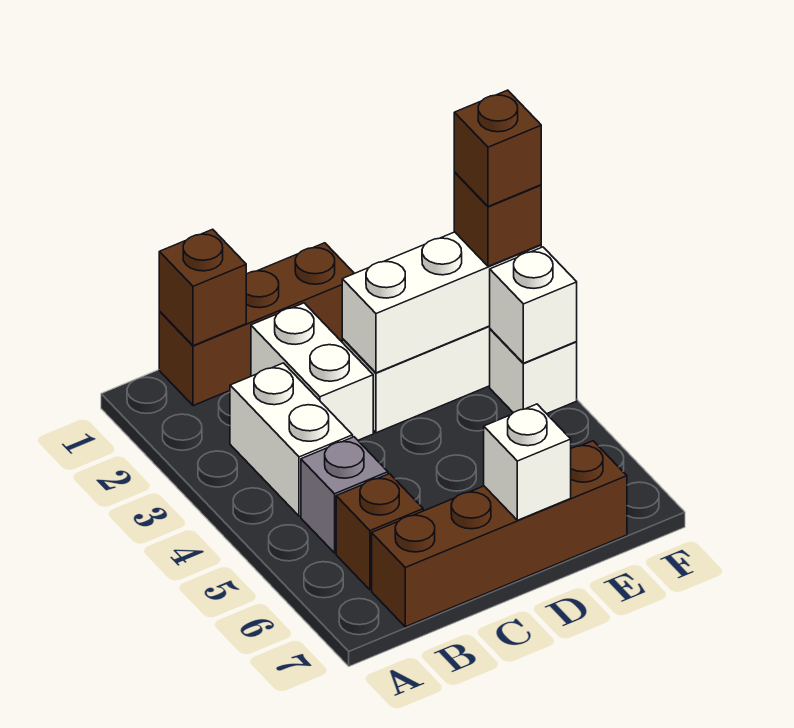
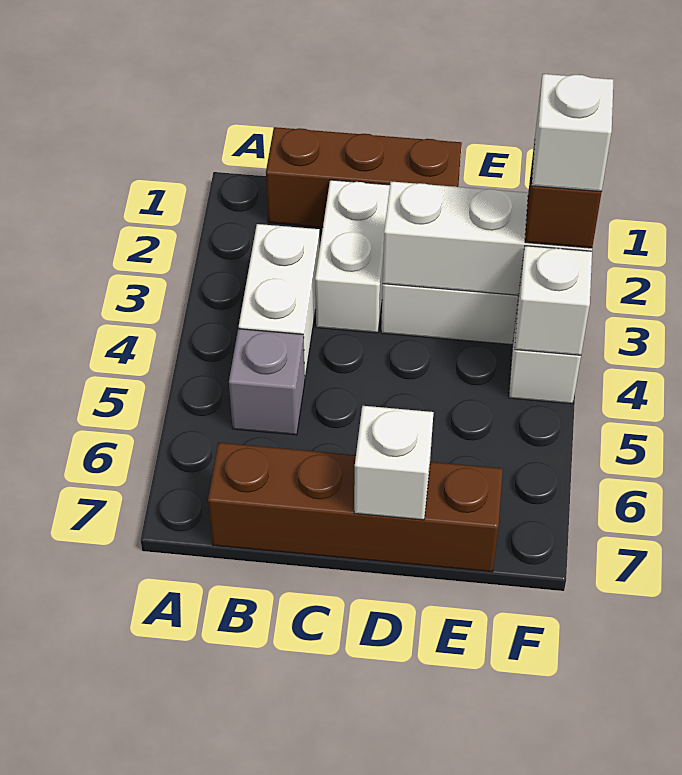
brown 1x1 brick [159,229,246,346] -> none
brown 1x1 brick [336,474,423,590] -> none
brown 1x1 brick [454,90,541,207] -> white 1x1 brick [532,74,613,192]

